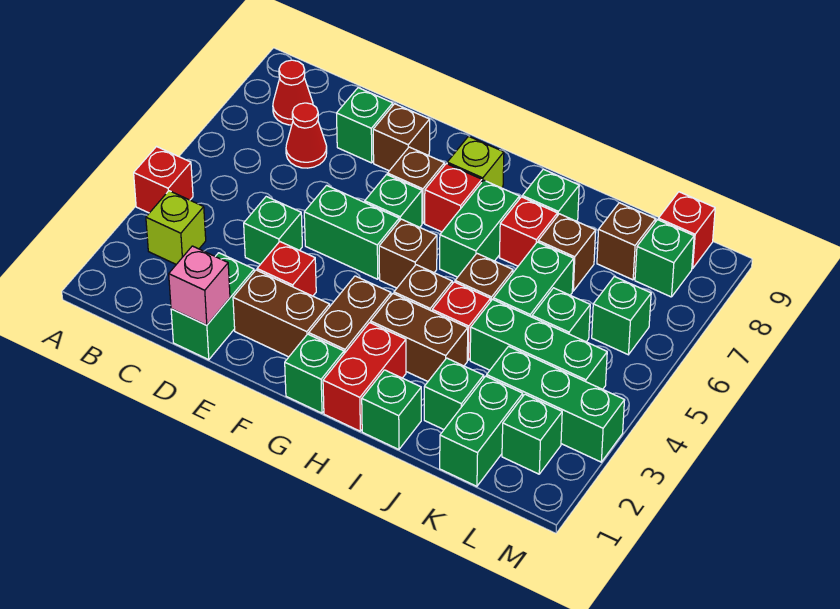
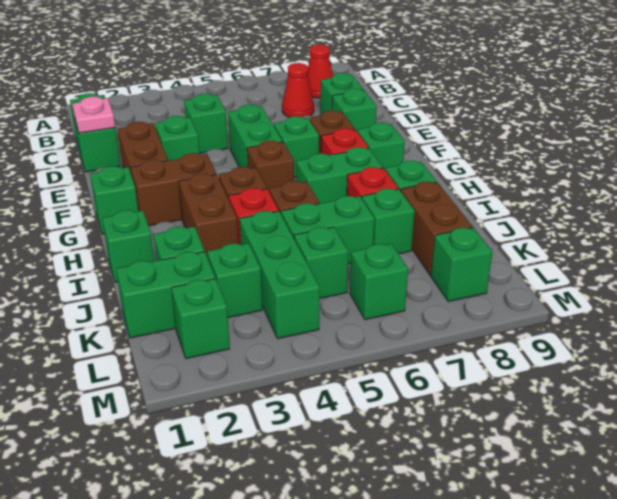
red 1x1 brick [134,147,193,213] -> none
lime 1x1 brick [146,191,206,264] -> none
green 1x2 brick [171,253,254,360] -> green 1x2 brick turned to [70,93,121,172]
pink 1x1 brick [169,246,230,325] -> pink 1x1 plate [72,97,115,133]
red 1x1 brick [257,242,316,296] -> green 1x1 brick [155,116,200,160]
brown 1x1 brick [373,104,430,171] -> green 1x1 brick [332,89,377,131]
lime 1x1 brick [447,136,504,188] -> green 1x1 brick [357,122,405,169]
red 1x2 brick [323,323,406,431] -> none
brown 1x1 brick [538,214,596,291] -> green 1x1 brick [362,189,415,254]
green 1x3 brick [487,346,625,462] -> green 1x1 brick [207,243,262,318]
brown 1x1 brick [597,203,656,280] -> brown 1x2 brick [401,181,473,275]
red 1x1 brick [658,192,715,269] -> none

